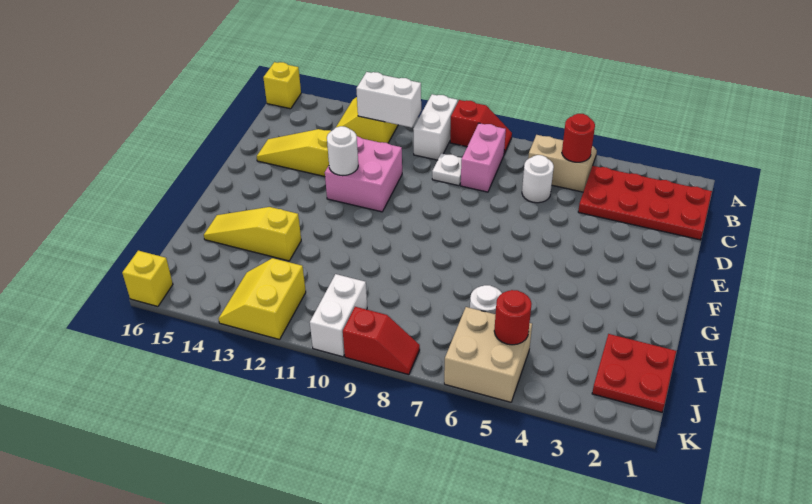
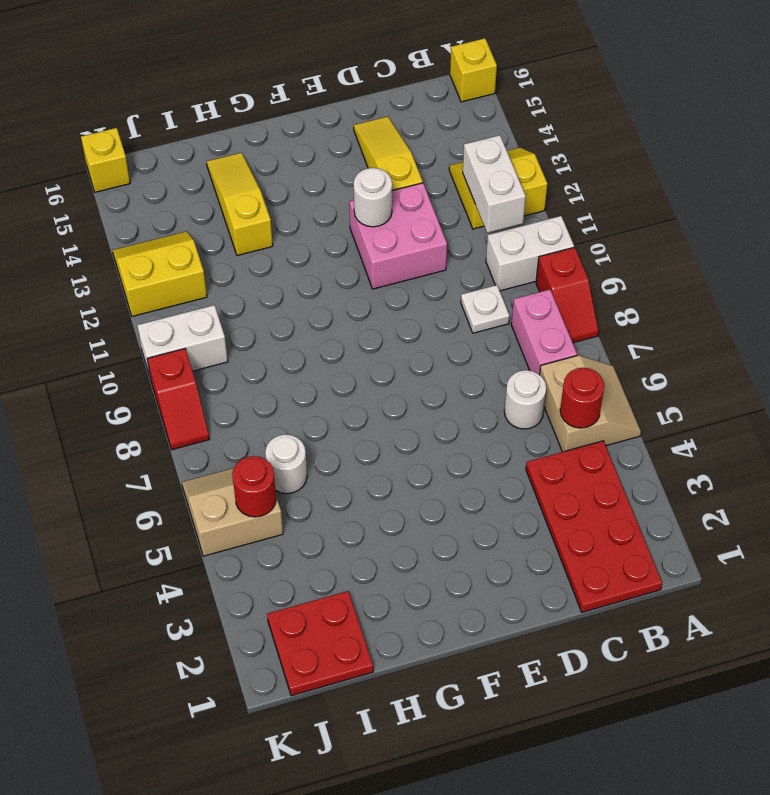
pink 1x2 brick [461,123,506,192] -> pink 1x2 brick turned to [511,290,577,375]
tan 2x2 brick [444,307,532,402] -> tan 2x2 slope [182,468,283,556]

